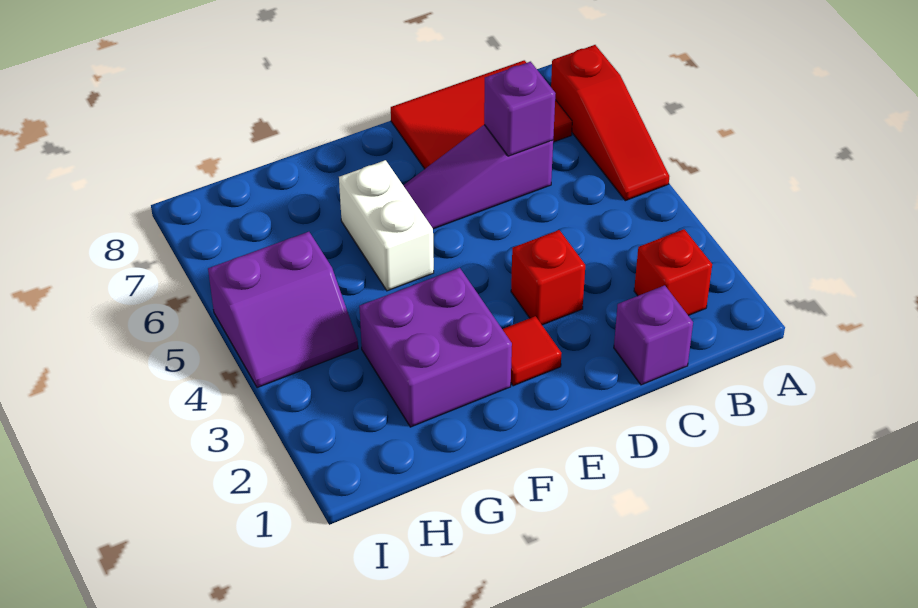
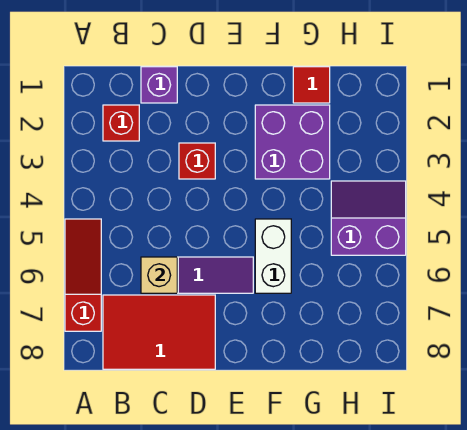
purple 1x1 brick [484,62,556,156] -> tan 1x1 brick [141,257,177,293]
red 1x1 tile [502,316,562,386] -> red 1x1 tile moved to [293,67,330,103]

